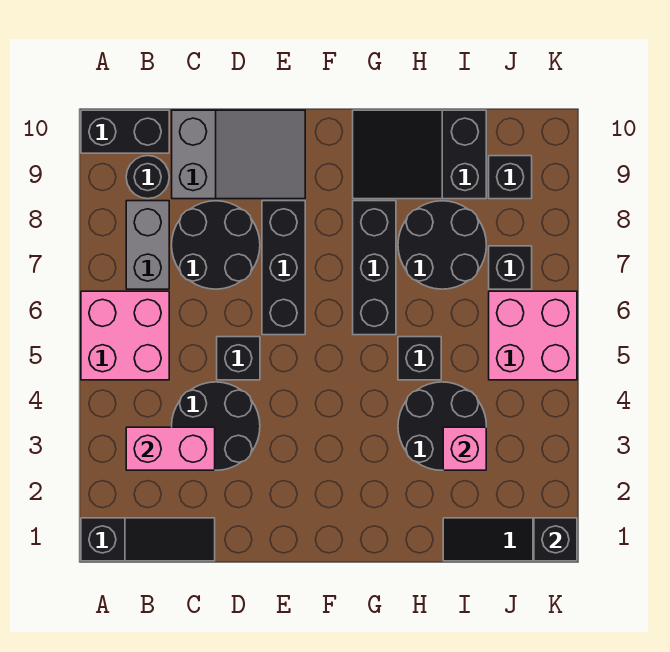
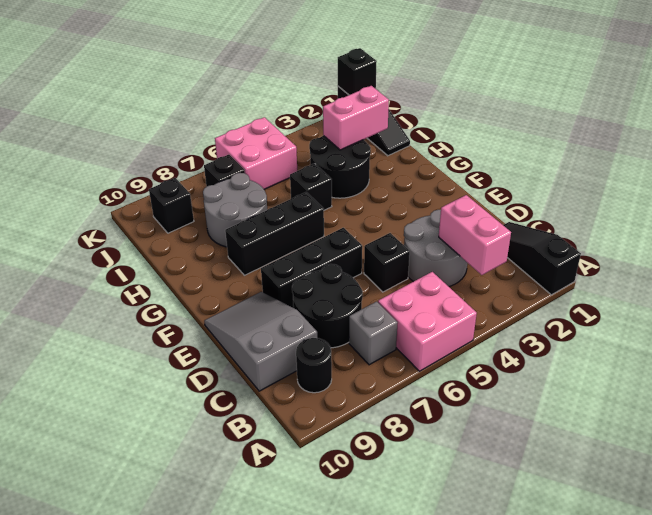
black 1x2 brick [81,110,169,153] -> none
grey 1x2 brick [126,201,169,289] -> grey 1x1 brick [349,301,398,365]
black 2x2 round brick [172,382,260,470] -> grey 2x2 round brick [404,210,467,287]
black 2x3 slope [353,110,486,199] -> none
black 2x2 round brick [398,201,486,289] -> grey 2x2 round brick [203,173,267,247]
pink 1x1 brick [443,427,486,470] -> pink 1x2 brick [323,86,389,150]

